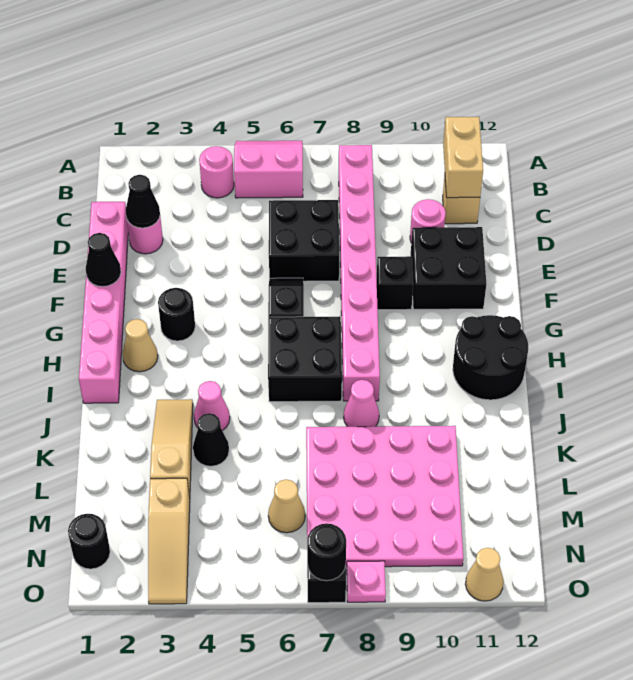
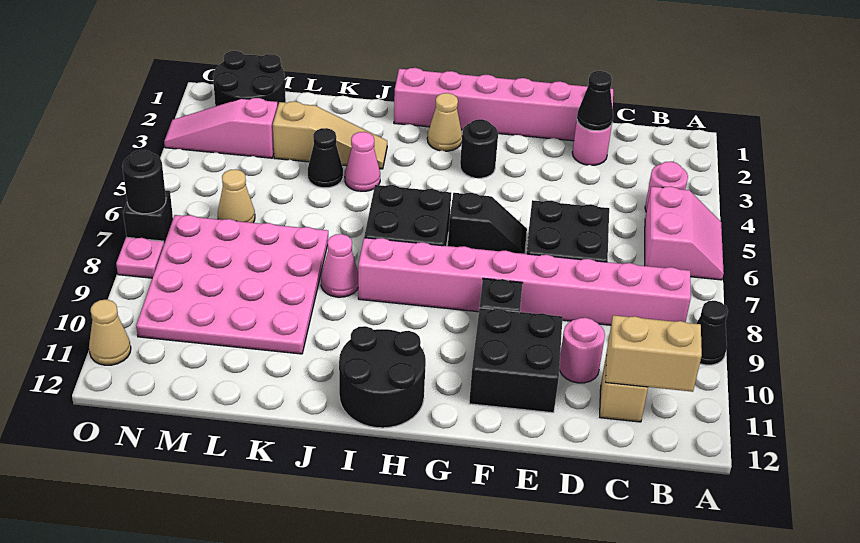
black 1x1 cone [86,233,121,287] -> black 1x1 cone moved to [696,301,728,365]
tan 1x3 slope [148,478,190,604] -> pink 1x3 slope [164,98,278,158]
black 1x1 round brick [68,514,110,569] -> black 2x2 round brick [213,51,286,106]

